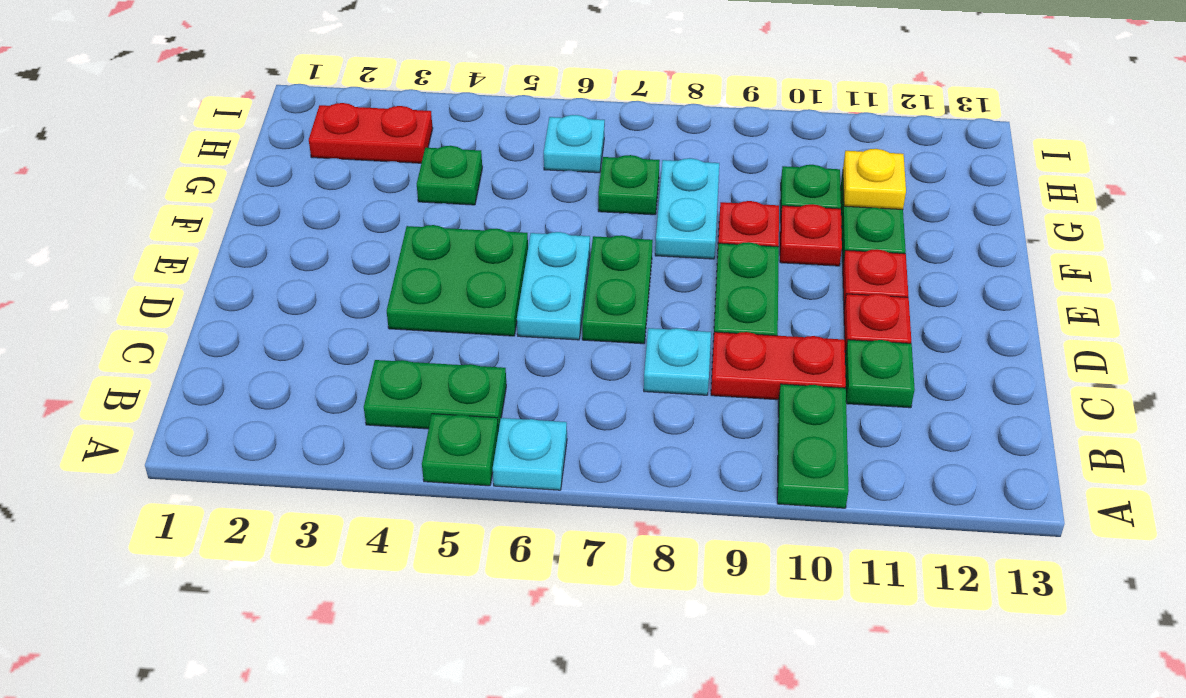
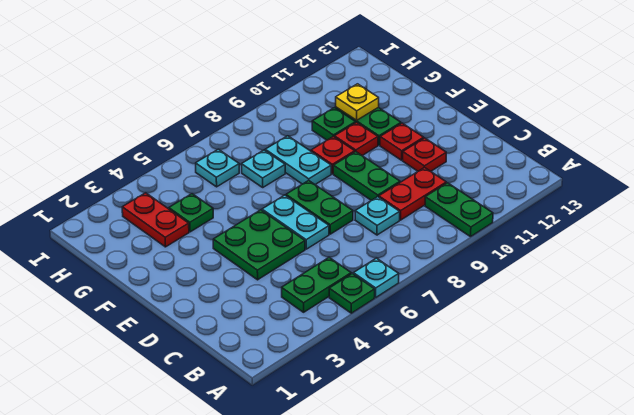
green 1x1 plate [845,340,915,408] -> none
green 1x1 plate [598,155,660,215] -> cyan 1x1 plate [241,150,285,187]
red 1x2 plate [309,103,433,163] -> red 1x2 plate turned to [122,193,189,247]

